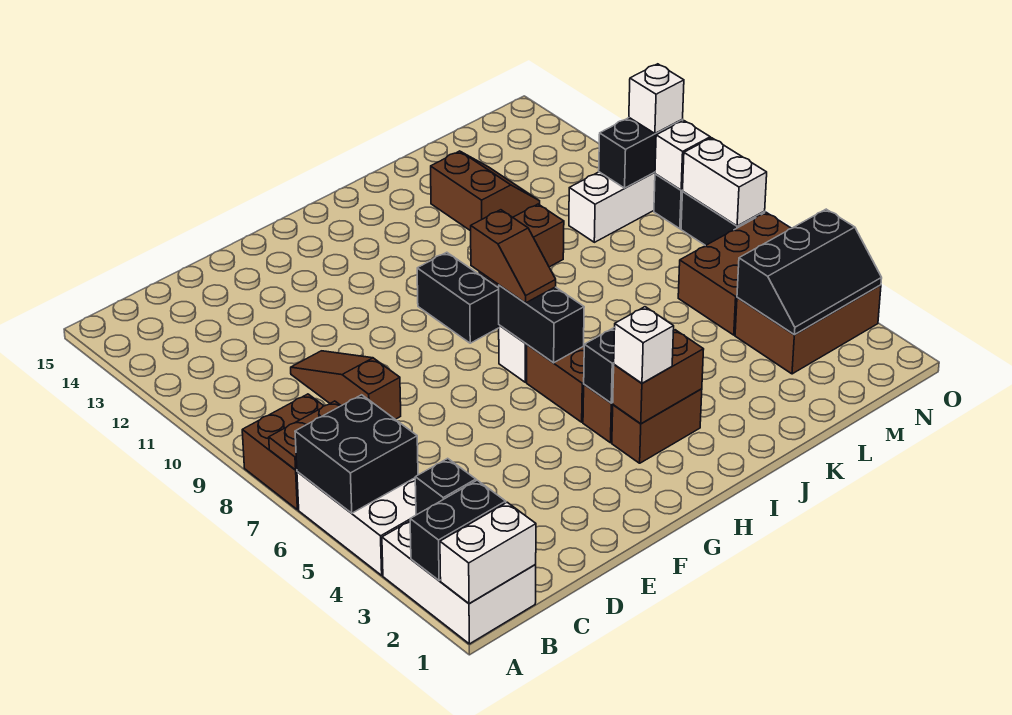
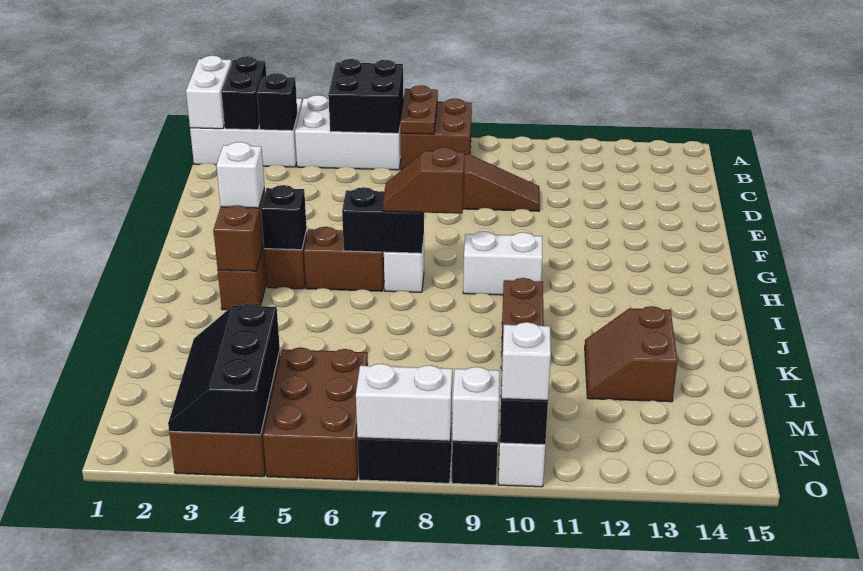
black 1x2 brick [417,252,499,343] -> white 1x2 brick [463,231,543,295]
brown 2x2 slope [431,151,540,231] -> brown 2x2 slope turned to [585,306,677,402]

